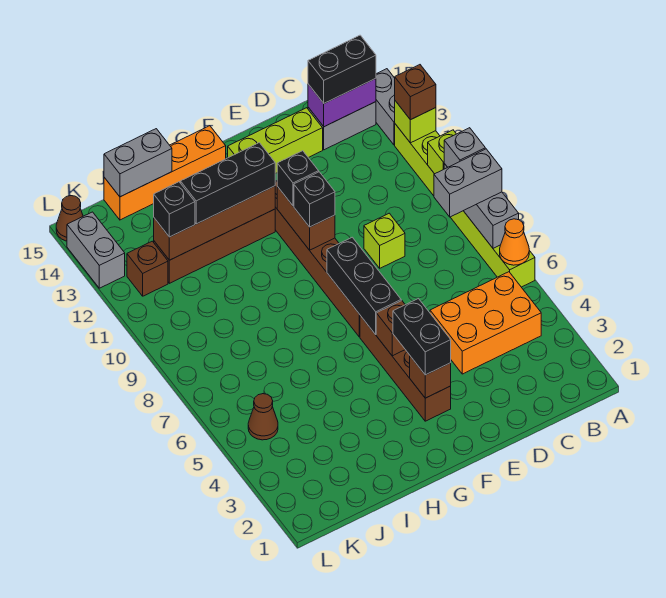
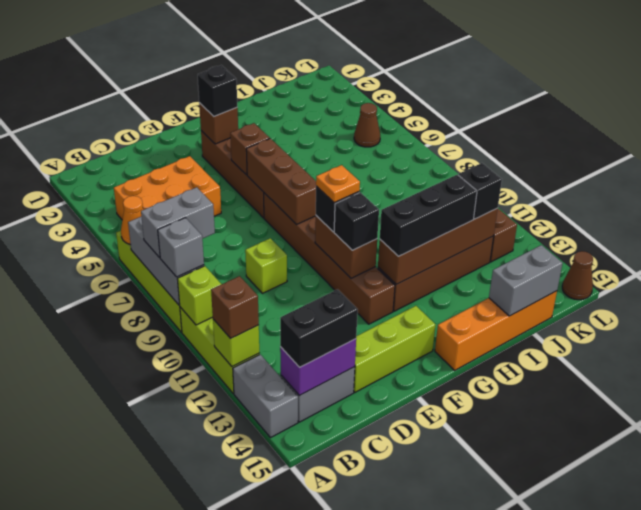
black 1x2 brick [393,299,451,375] -> black 1x1 brick [198,65,237,116]
black 1x3 brick [327,237,401,335] -> brown 1x3 brick [246,138,316,225]
none -> orange 1x1 plate [316,165,360,203]
grey 1x2 brick [67,212,125,288] -> none

